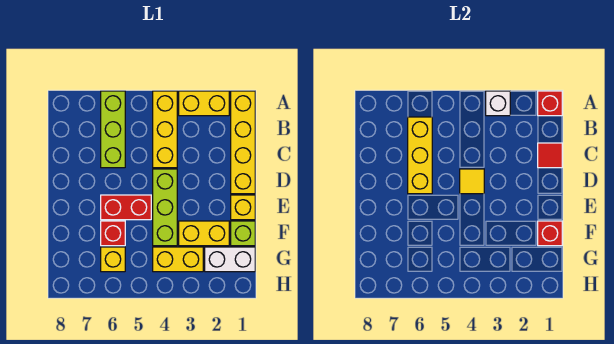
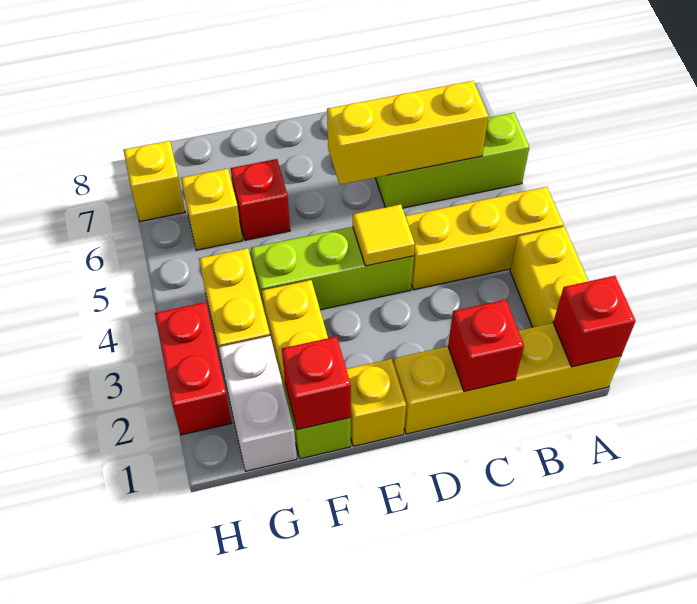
white 1x1 brick [486,91,510,116] -> none
red 1x1 tile [538,143,562,168] -> red 1x1 brick [448,300,524,391]
red 1x2 brick [101,195,151,220] -> red 1x2 brick moved to [155,302,232,435]
none -> yellow 1x1 brick [124,141,185,221]

